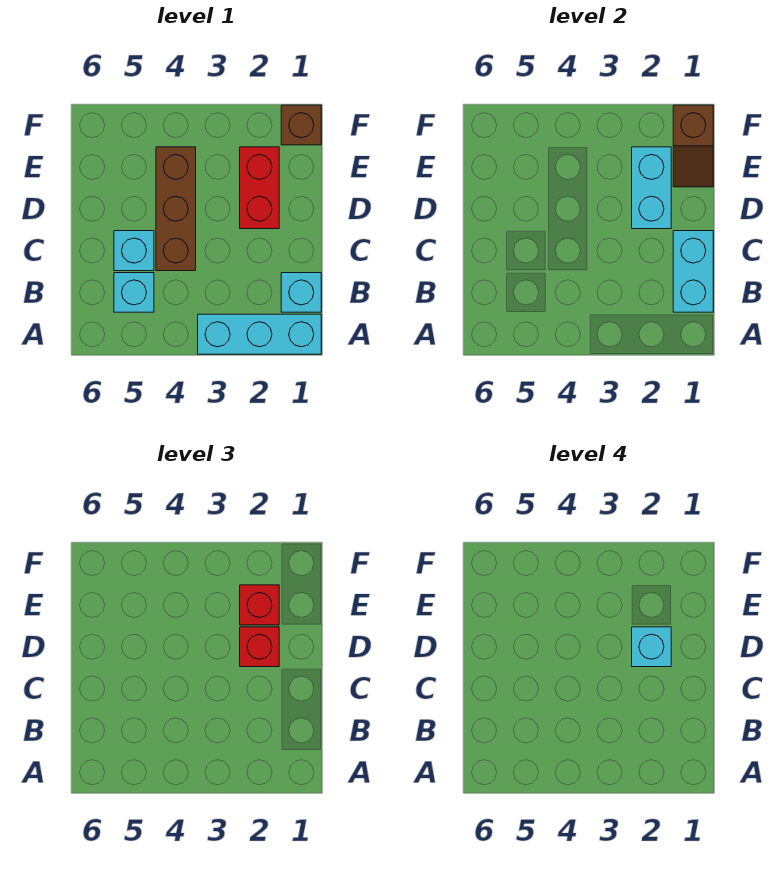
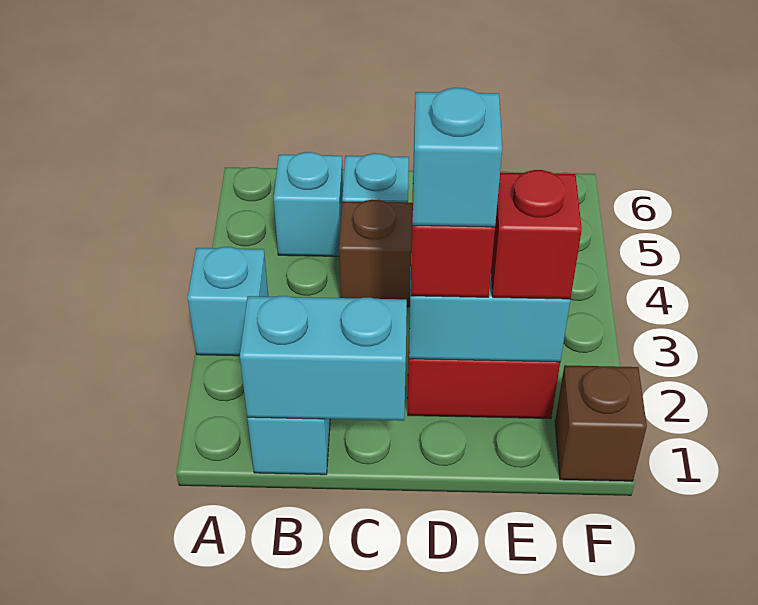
cyan 1x3 brick [198,314,321,354] -> cyan 1x1 brick [188,247,268,356]
brown 1x2 slope [673,105,713,187] -> none

